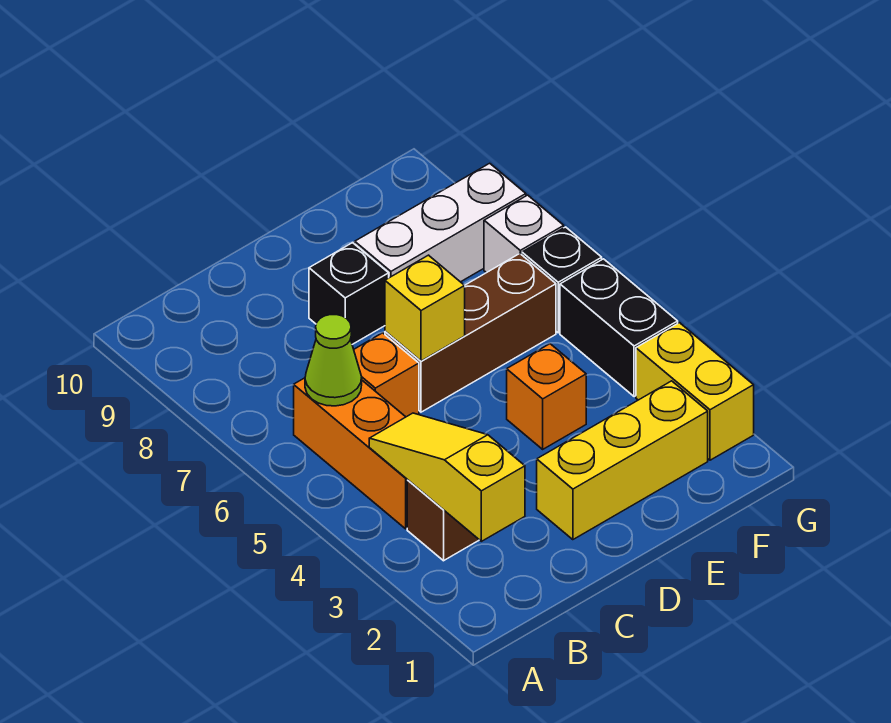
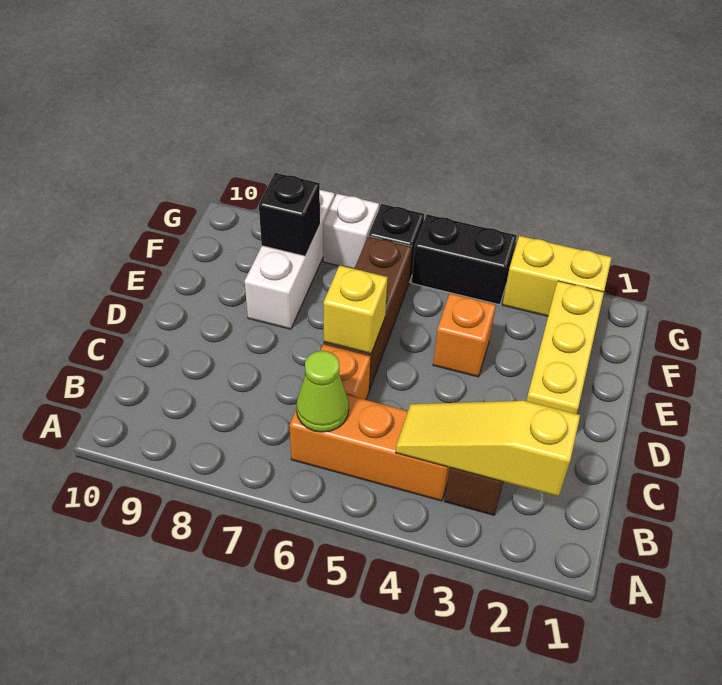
black 1x1 brick [309,243,389,344] -> black 1x1 brick moved to [259,173,320,256]

